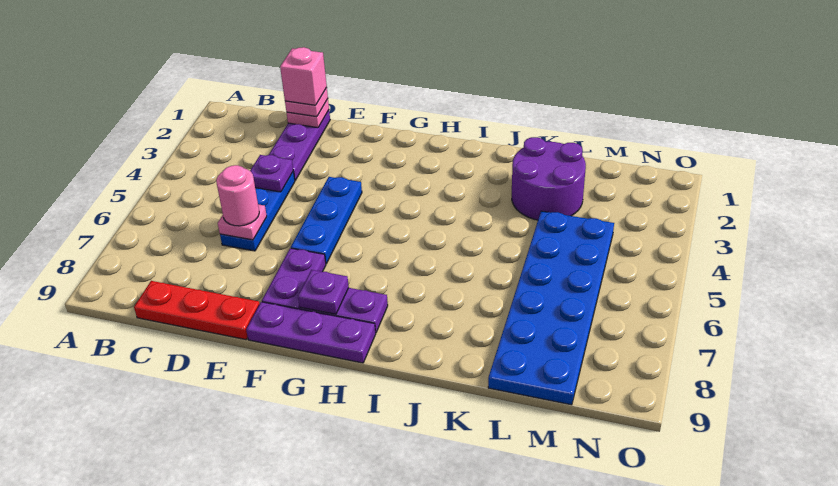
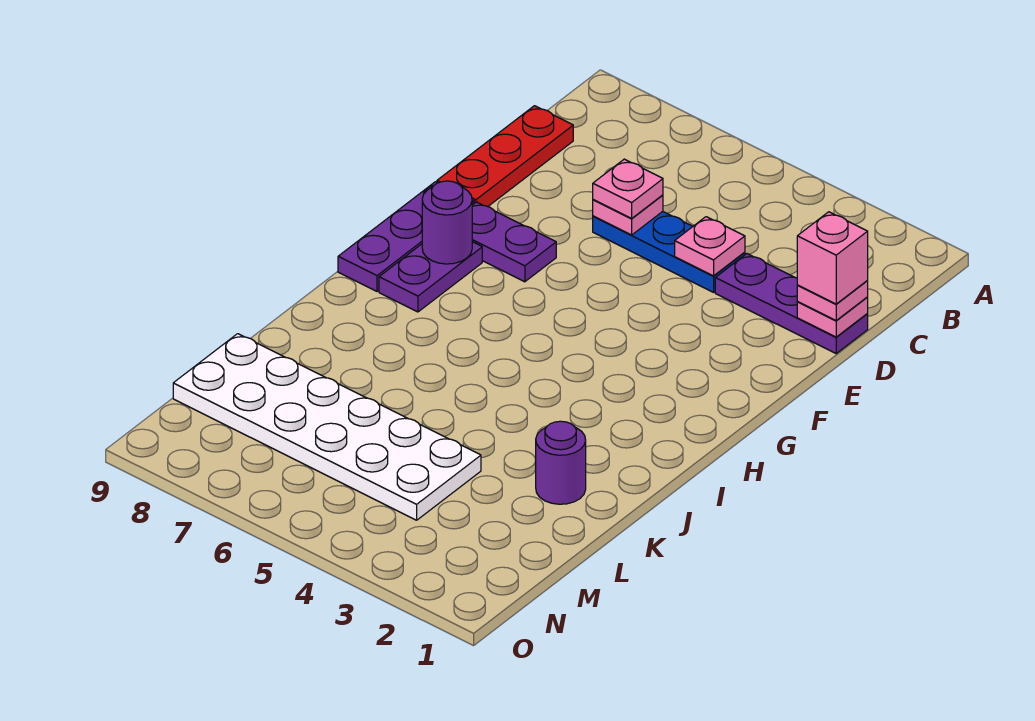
purple 1x1 plate [250,155,293,192] -> pink 1x1 plate [675,217,745,276]
pink 1x1 round brick [216,165,259,226] -> pink 1x1 plate [593,159,663,218]
blue 1x3 plate [291,177,362,264] -> none
purple 1x1 plate [298,270,349,314] -> purple 1x1 round brick [422,181,472,264]
purple 2x2 round brick [512,137,586,220] -> purple 1x1 round brick [536,421,586,504]
blue 2x6 plate [488,211,614,405] -> white 2x6 plate [173,334,481,520]

